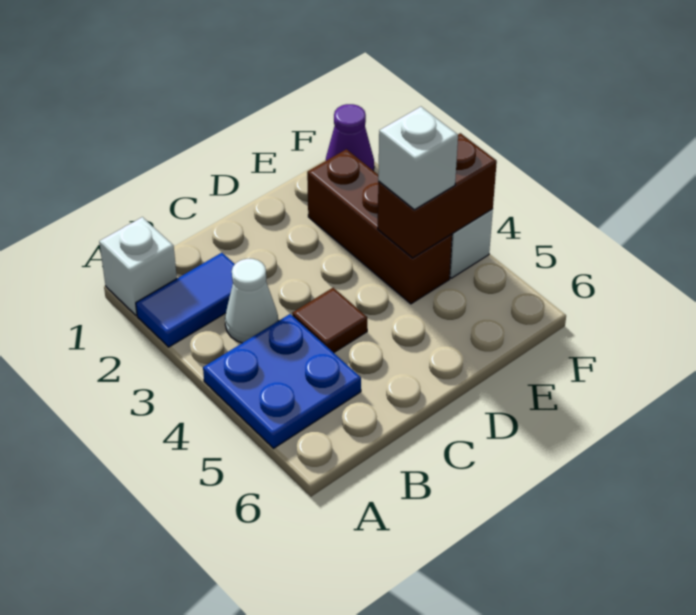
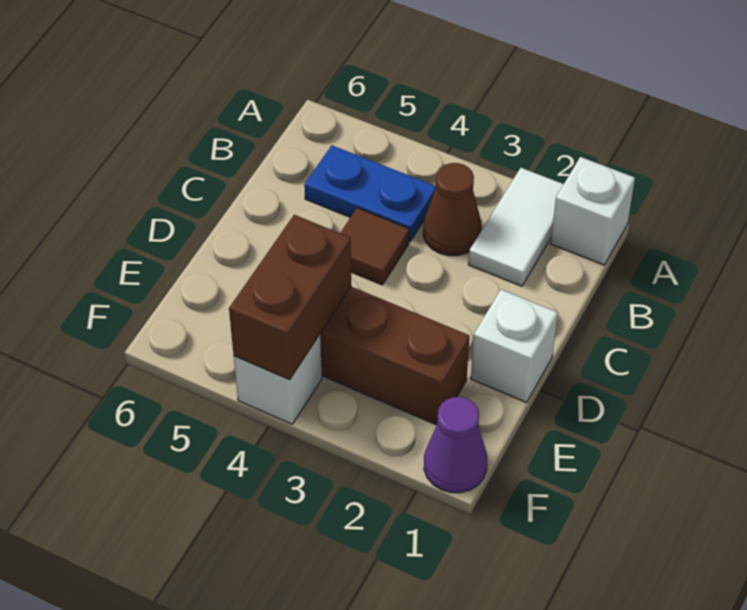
blue 1x2 tile [136,253,235,347] -> white 1x2 tile [469,168,564,286]
blue 2x2 plate [203,314,361,448] -> blue 1x2 plate [304,145,436,241]
white 1x1 cone [225,259,278,343] -> brown 1x1 cone [423,163,482,256]
white 1x1 brick [378,107,458,210] -> white 1x1 brick moved to [471,290,558,402]

